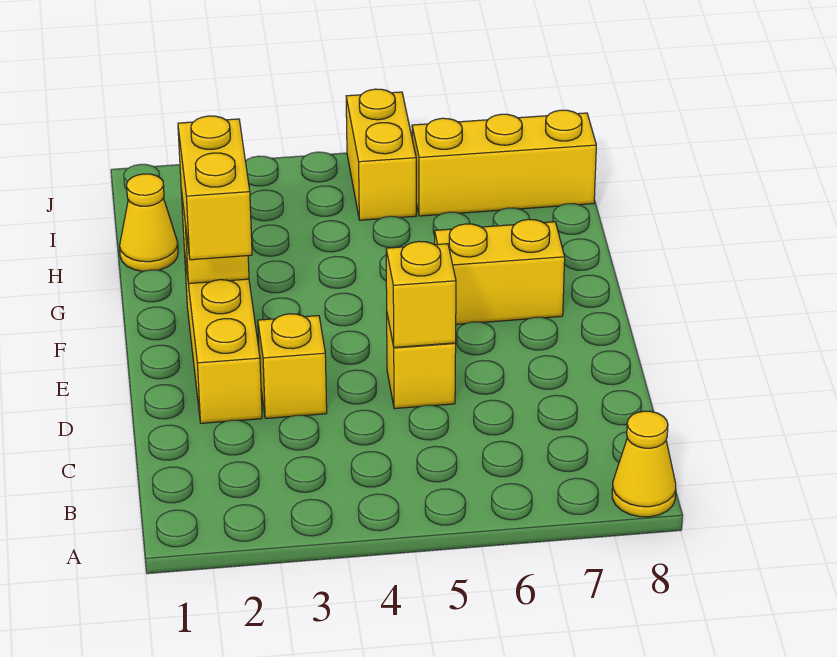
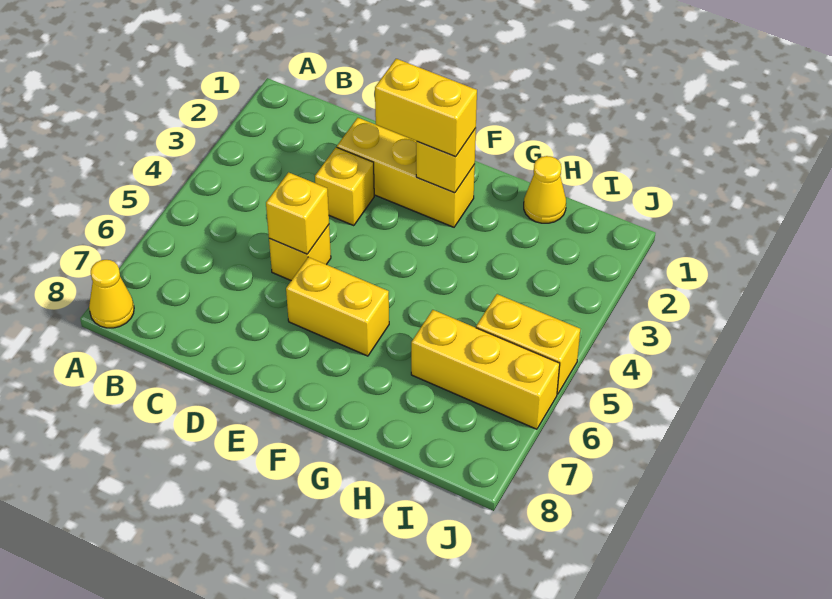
yellow 1x2 brick [435,219,565,324] -> yellow 1x2 brick turned to [286,257,389,356]
yellow 1x3 brick [412,110,596,216] -> yellow 1x3 brick turned to [411,310,560,429]

